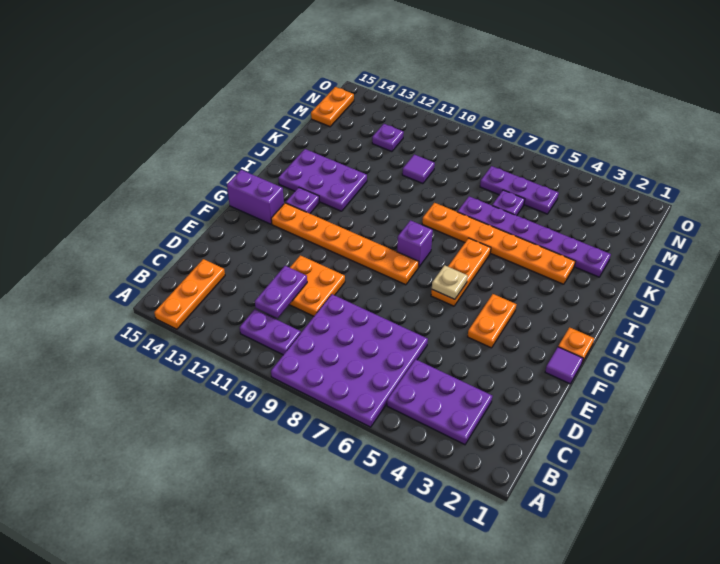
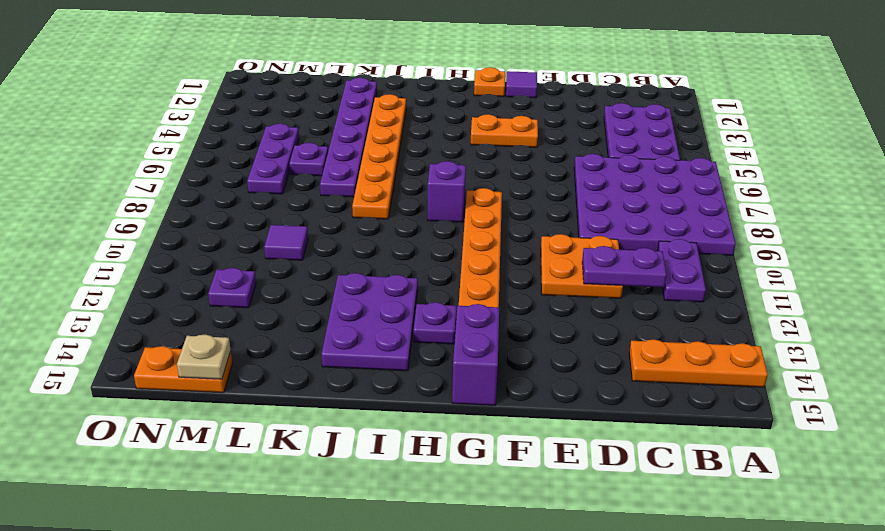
orange 1x3 plate [431,238,491,306] -> none
tan 1x1 plate [432,265,468,299] -> tan 1x1 plate moved to [177,335,231,379]

